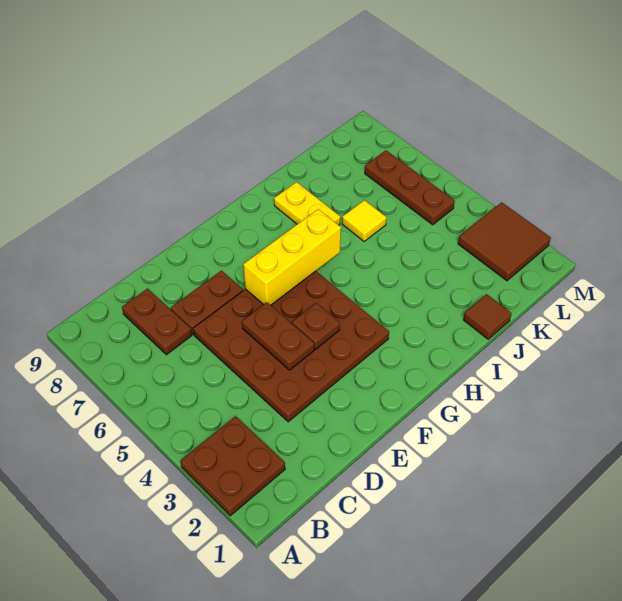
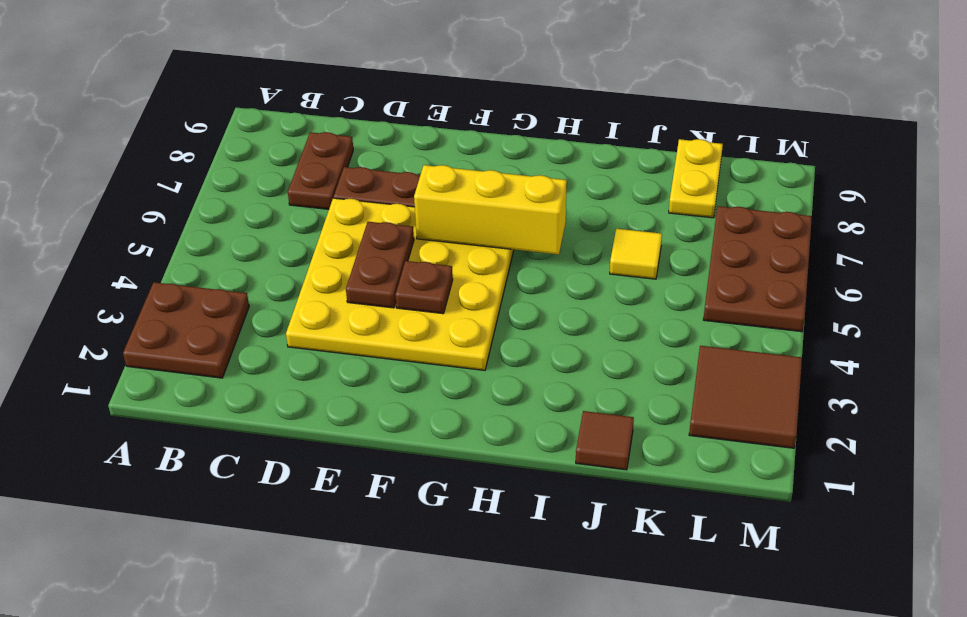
brown 4x4 plate [193,271,389,422] -> yellow 4x4 plate [286,198,514,370]
yellow 1x2 plate [274,182,340,225] -> yellow 1x2 plate moved to [669,139,723,218]
brown 1x3 plate [365,150,455,225] -> brown 2x3 plate [703,206,812,332]

